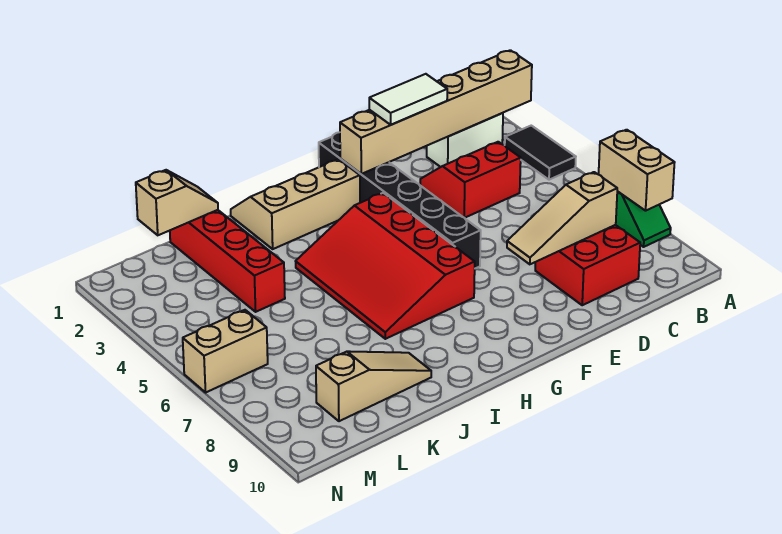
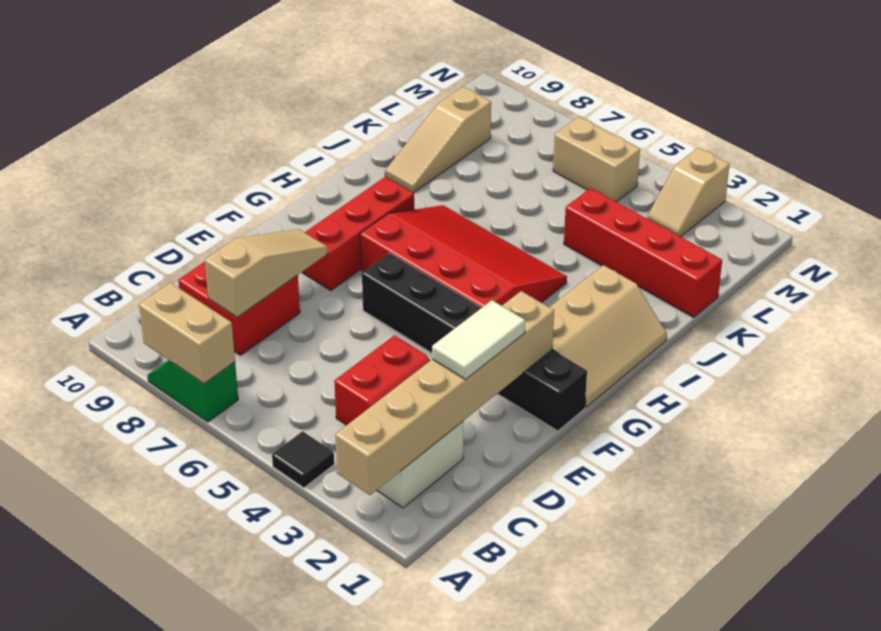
black 1x2 tile [505,126,576,180] -> black 1x1 tile [272,431,334,488]
none -> red 1x3 brick [302,177,414,291]
tan 1x2 slope [136,170,218,235] -> tan 1x2 slope moved to [647,148,730,237]
tan 1x2 brick [183,310,268,392] -> tan 1x2 brick turned to [553,117,640,202]

